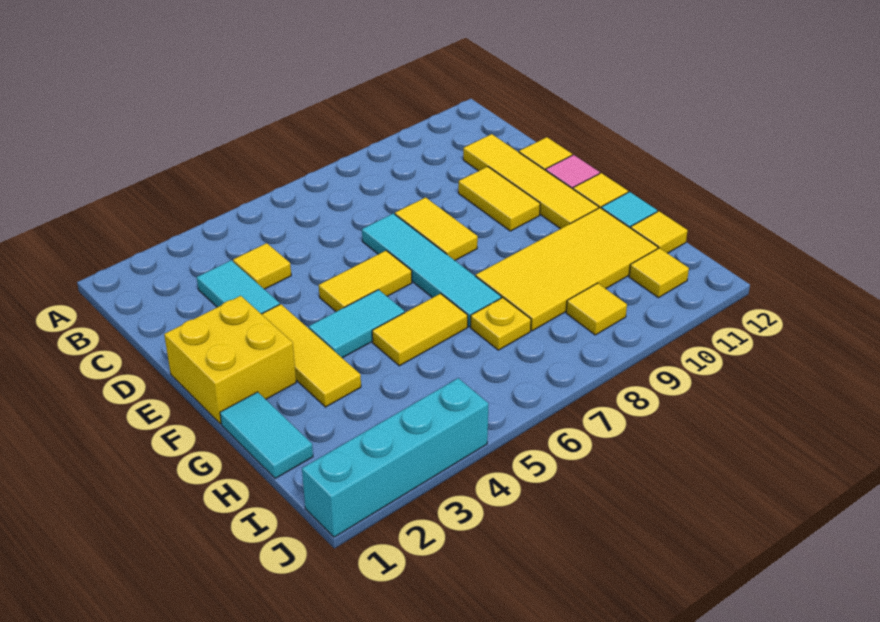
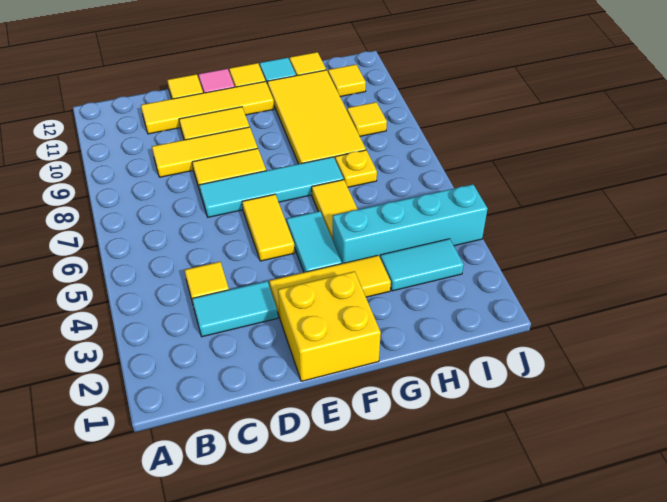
none -> yellow 1x3 tile [152,127,258,177]
cyan 1x2 tile [220,392,313,478] -> cyan 1x2 tile moved to [380,239,464,291]
cyan 1x4 brick [302,378,489,537] -> cyan 1x4 brick turned to [333,184,488,264]

